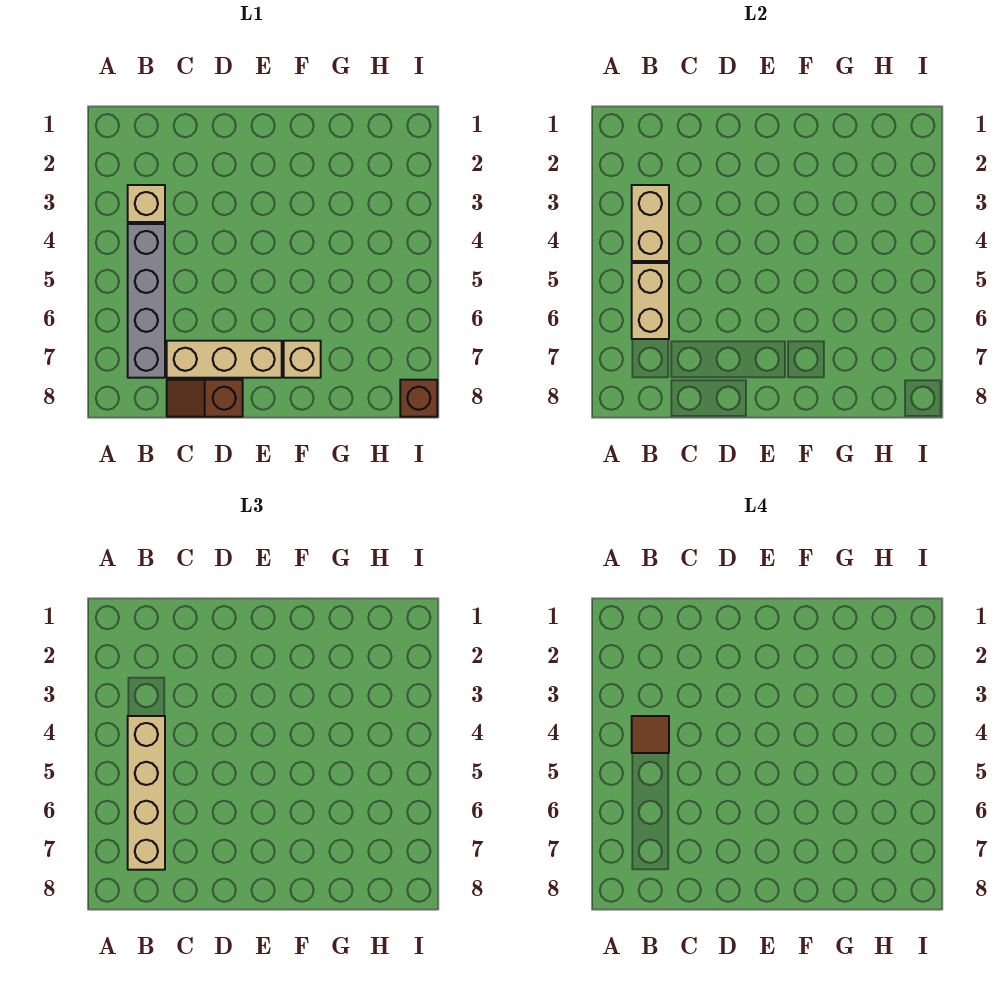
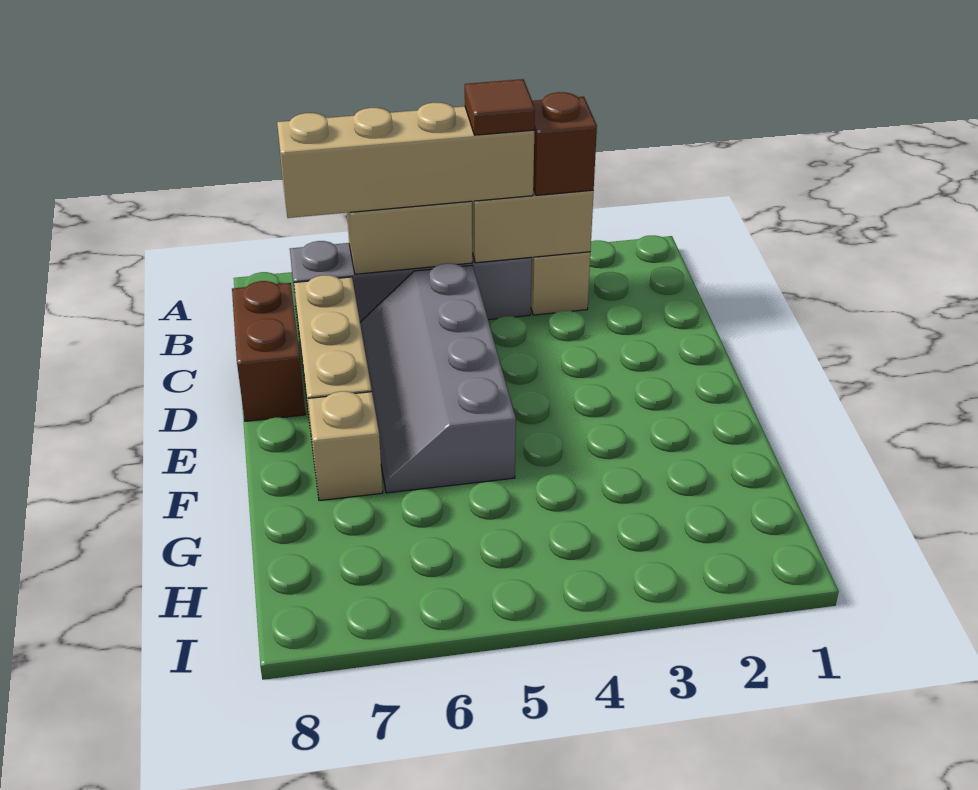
none -> grey 2x4 slope [360,263,516,493]
brown 1x2 slope [167,380,243,417] -> brown 1x2 brick [232,281,305,421]
brown 1x1 brick [400,380,437,417] -> brown 1x1 brick moved to [532,92,597,195]

